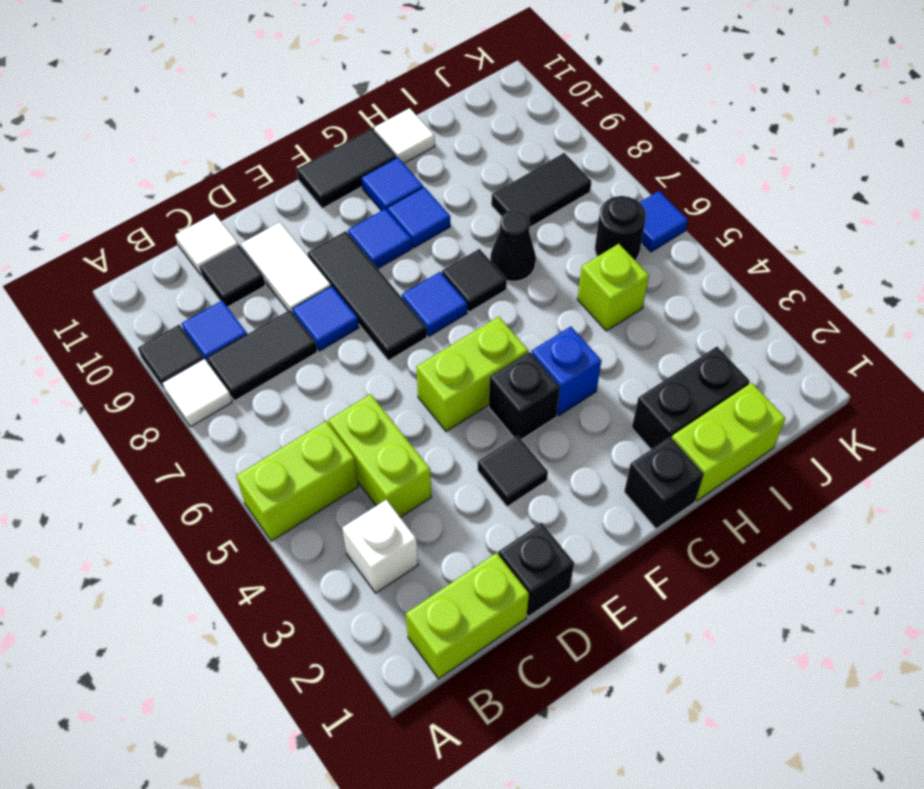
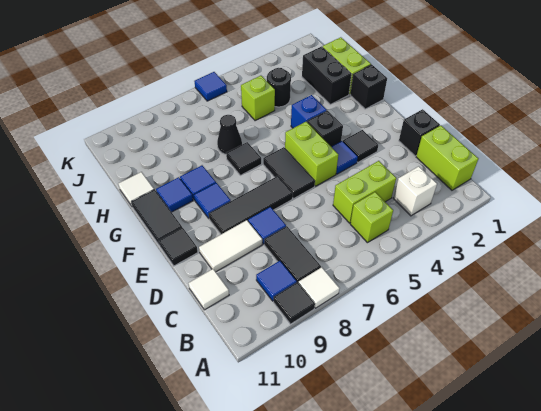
lime 1x2 brick [236,421,358,541] -> lime 1x1 brick [350,192,393,243]
black 1x1 tile [199,245,265,307] -> black 1x1 tile moved to [159,228,198,266]
blue 1x1 tile [402,272,467,336] -> blue 1x1 tile moved to [332,141,358,174]
black 1x2 tile [491,153,592,227] -> black 1x2 tile moved to [263,147,315,199]
black 1x1 round brick [595,196,646,261] -> black 1x1 round brick moved to [267,68,291,107]

